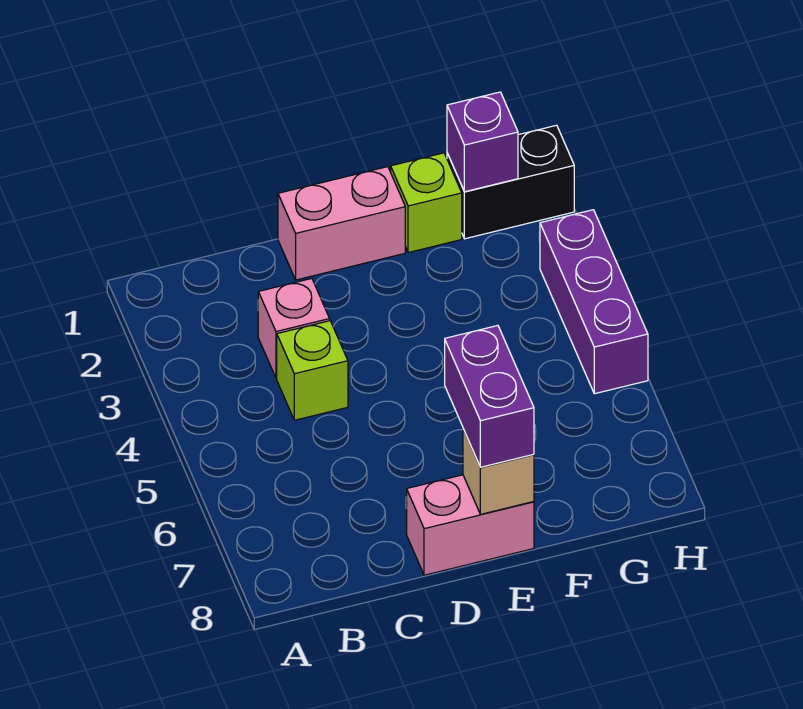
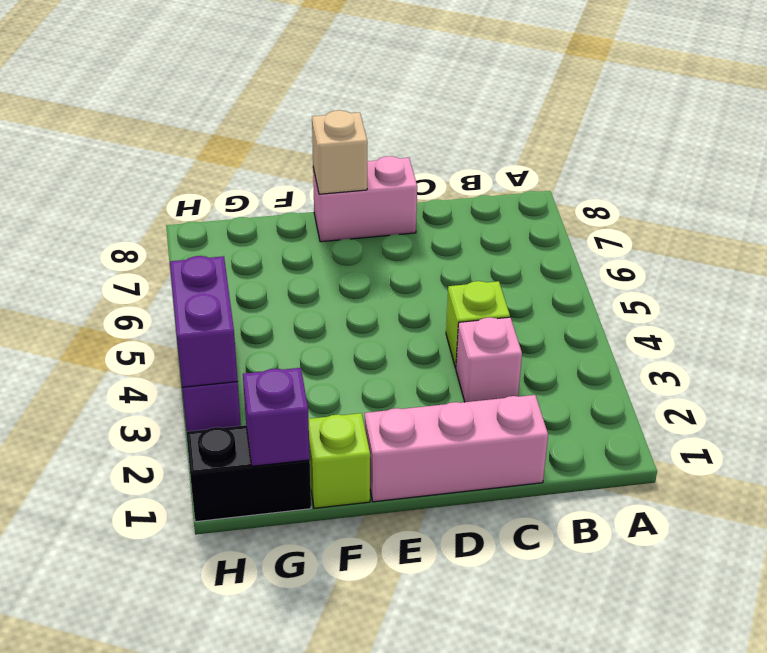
pink 1x2 brick [278,167,405,280] -> pink 1x3 brick [365,395,548,502]
purple 1x2 brick [445,326,534,467] -> purple 1x2 brick moved to [170,256,238,387]

